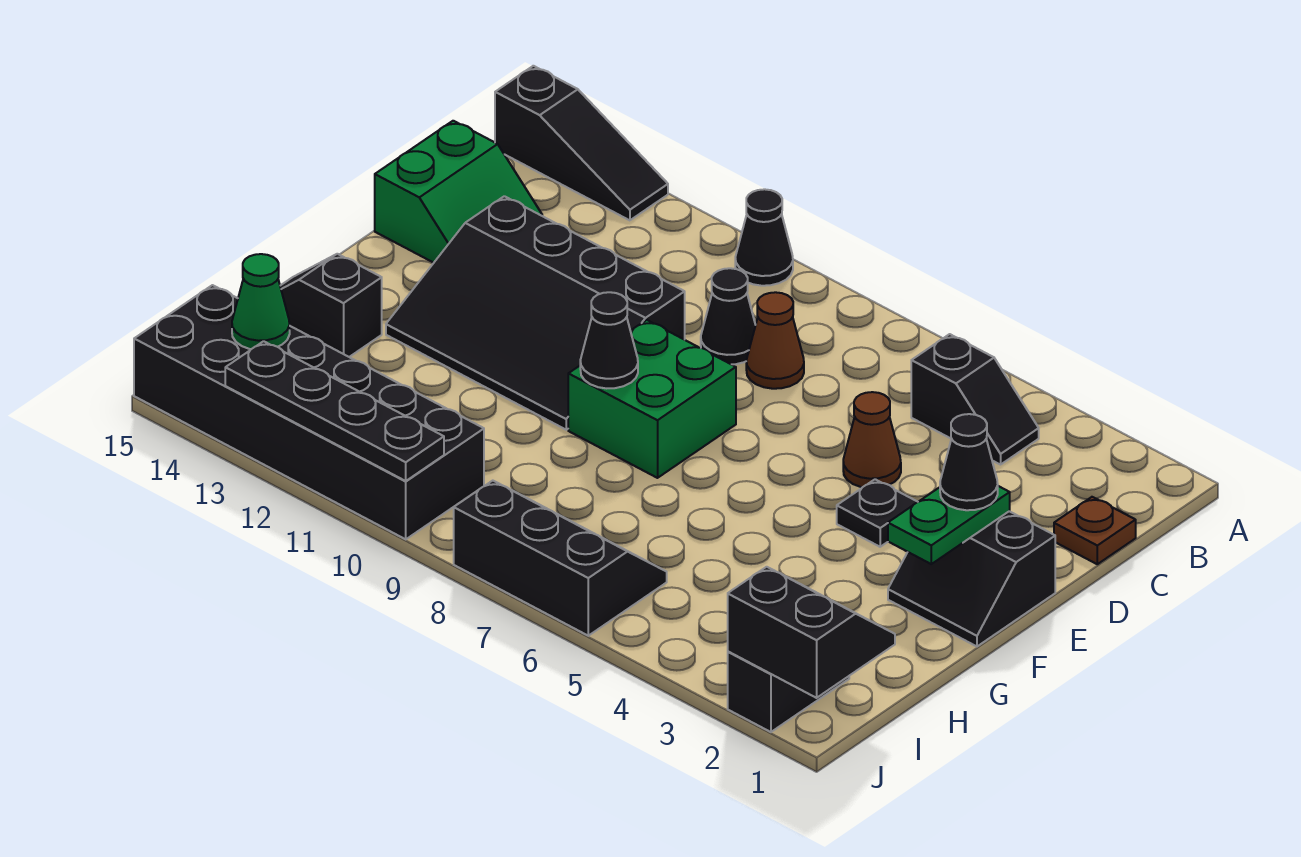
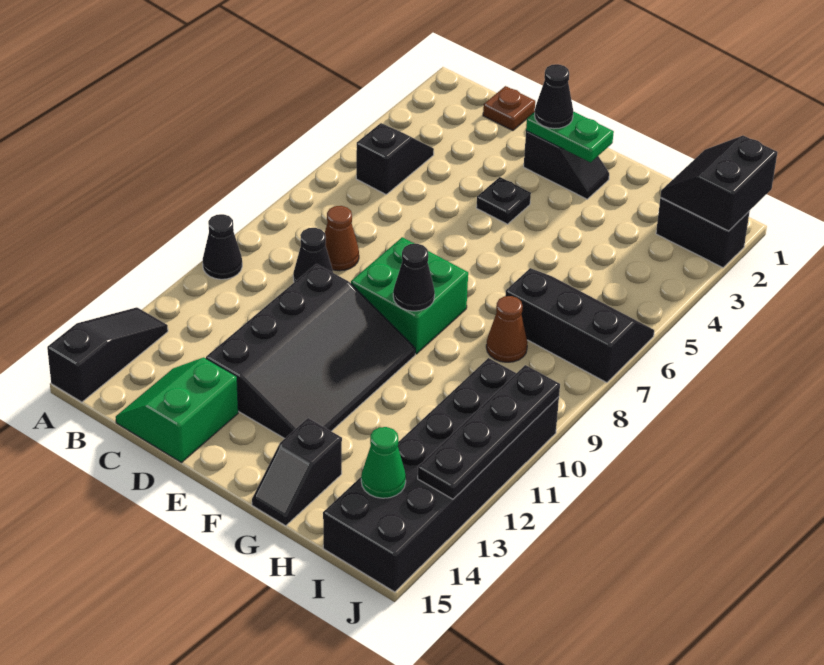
green 2x2 slope [375,121,542,263] -> green 2x2 slope turned to [116,358,238,463]
brown 1x1 cone [843,392,901,487] -> brown 1x1 cone moved to [486,296,527,362]
black 2x2 slope [888,511,1055,646] -> black 1x2 slope [524,131,609,199]
black 2x3 slope [454,481,667,636] -> black 2x3 slope turned to [505,268,654,383]

